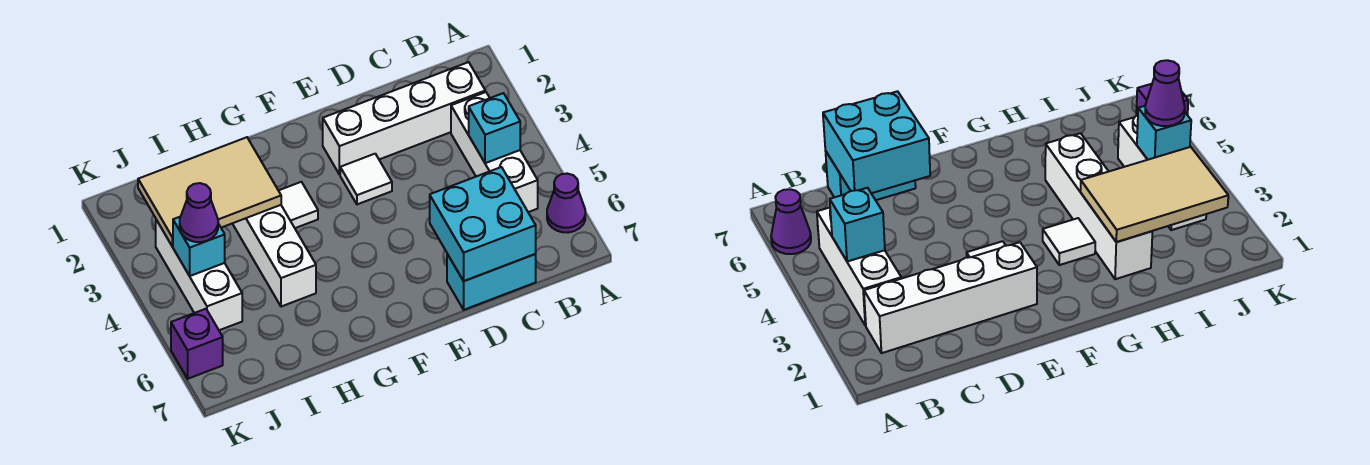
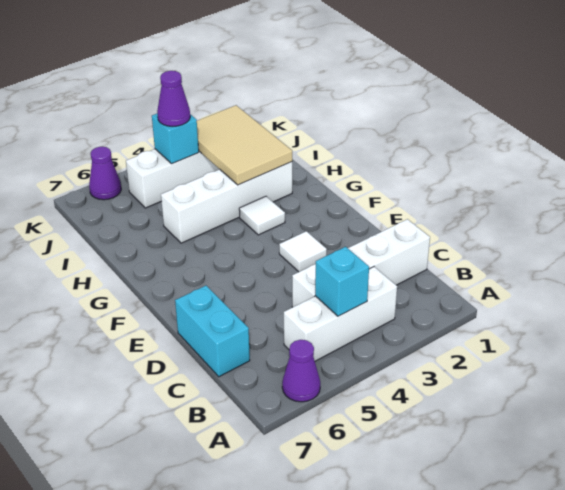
white 1x4 brick [323,62,485,175] -> white 1x4 brick turned to [292,219,430,307]
cyan 2x2 brick [430,167,536,281] -> none
purple 1x1 brick [171,309,223,379] -> purple 1x1 cone [89,147,121,200]

